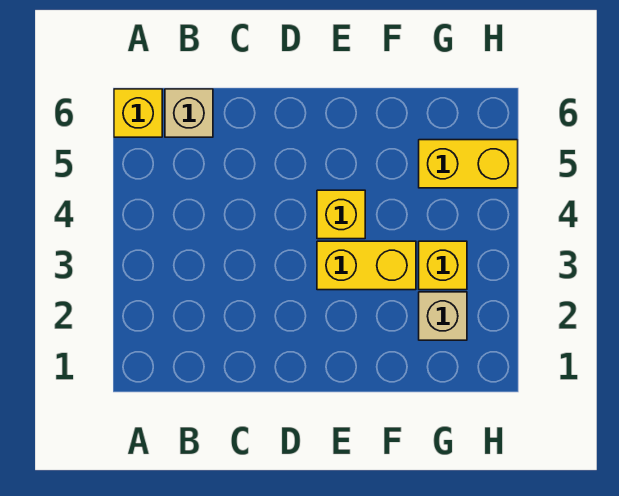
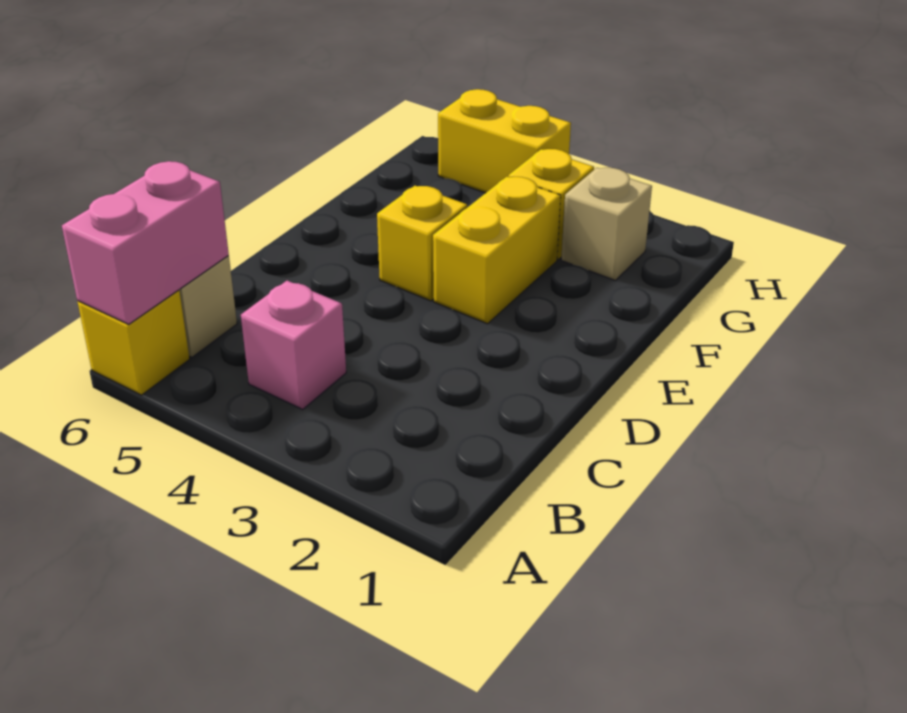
none -> pink 1x2 brick [62,161,229,324]
none -> pink 1x1 brick [241,281,346,409]
yellow 1x2 brick [419,140,518,188] -> yellow 1x2 brick turned to [438,89,571,193]

